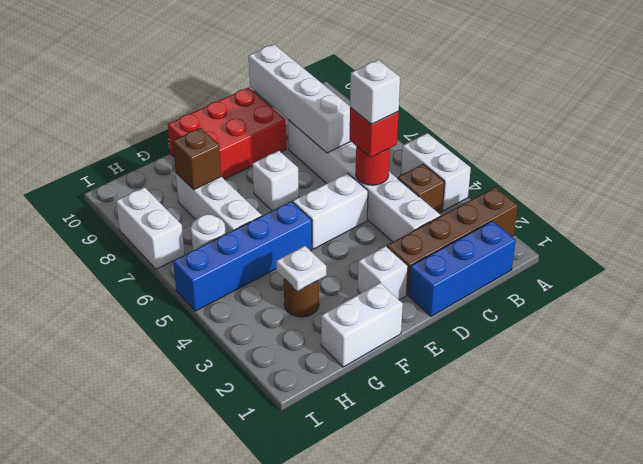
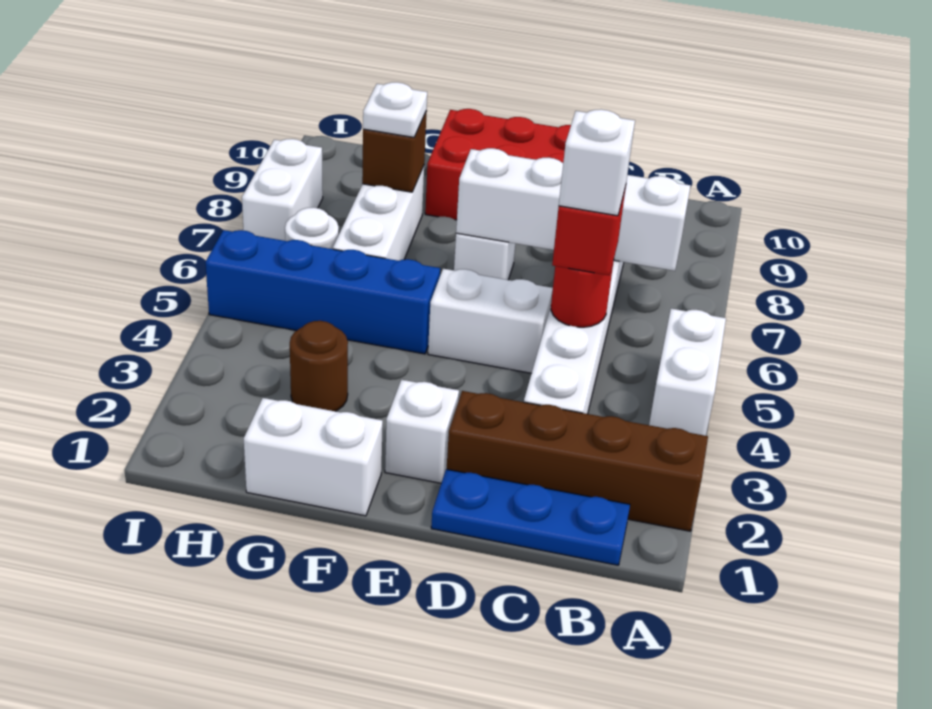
blue 1x3 brick [409,221,516,316] -> blue 1x3 plate [431,469,630,565]
brown 1x1 brick [398,164,444,213] -> none
white 1x4 brick [249,44,351,153] -> white 1x4 brick turned to [456,148,690,271]
white 1x1 plate [276,246,326,291] -> white 1x1 plate moved to [363,82,427,137]

